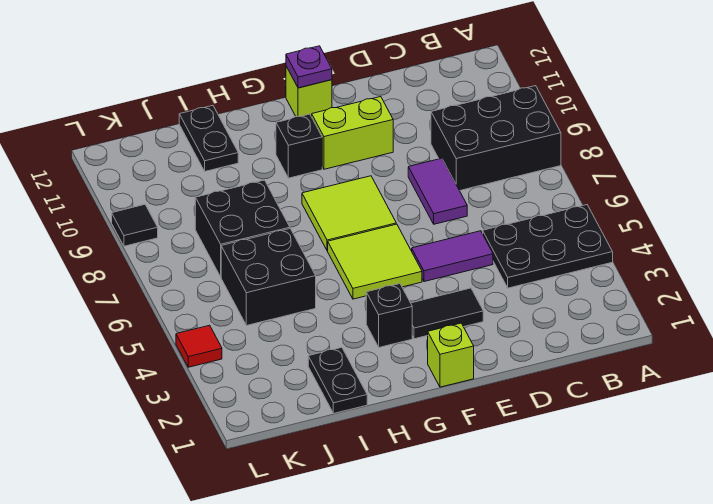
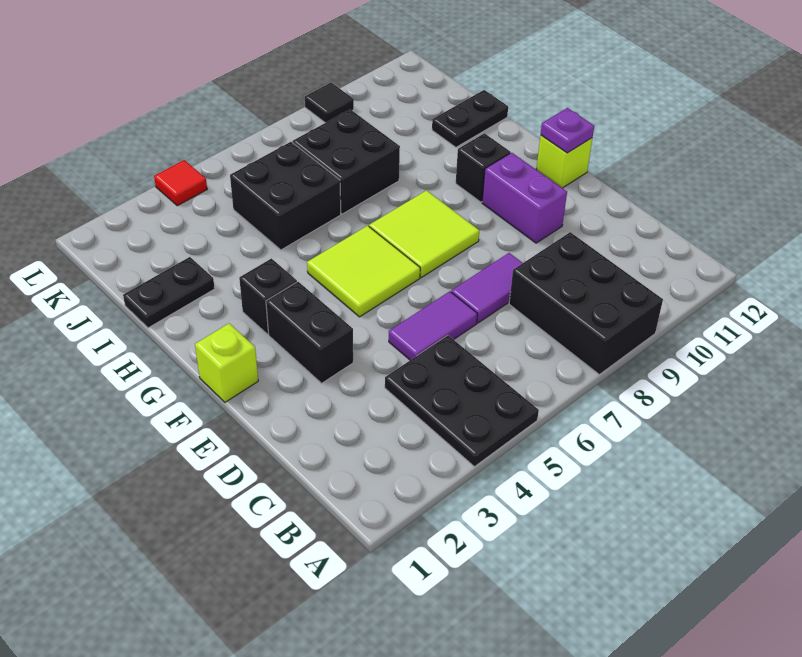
purple 1x2 tile [412,231,493,282] -> purple 1x2 tile turned to [389,291,477,360]
black 1x2 tile [411,288,483,339] -> black 1x2 brick [266,282,353,383]
lime 1x2 brick [312,97,393,169] -> purple 1x2 brick [482,153,567,243]

